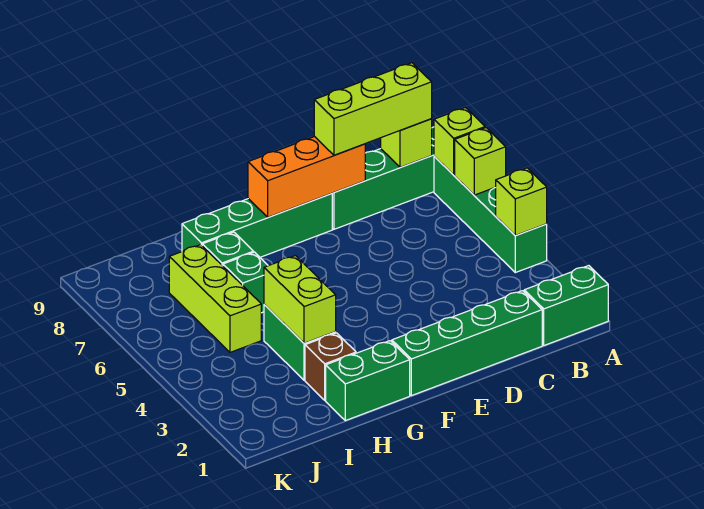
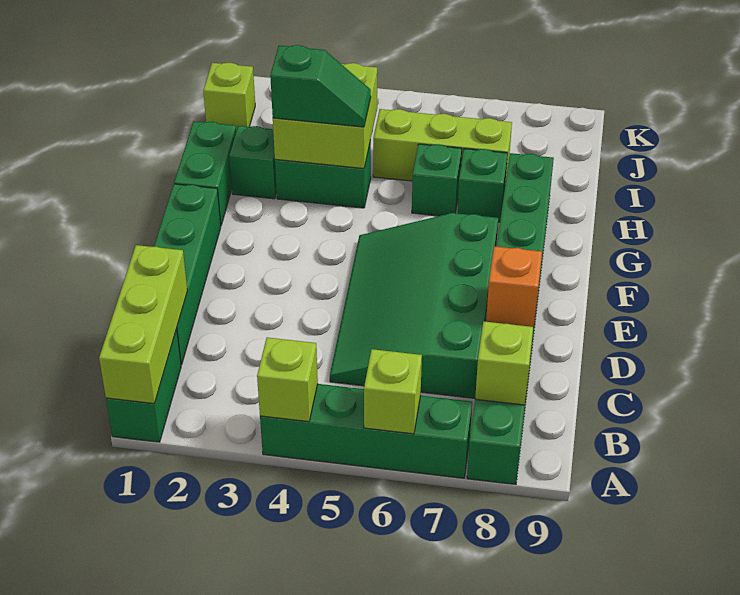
lime 1x1 brick [434,108,485,175] -> lime 1x1 brick moved to [203,63,255,130]
lime 1x3 brick [314,63,432,155] -> lime 1x3 brick moved to [99,245,187,404]
none -> green 3x4 slope [330,213,498,398]
orange 1x3 brick [248,137,365,217] -> orange 1x1 brick [486,246,542,327]
brown 1x1 brick [305,333,356,400] -> green 1x1 brick [229,126,277,199]
lime 1x2 brick [264,256,336,343] -> lime 2x2 brick [273,63,377,168]
none -> green 1x2 slope [270,45,371,127]

